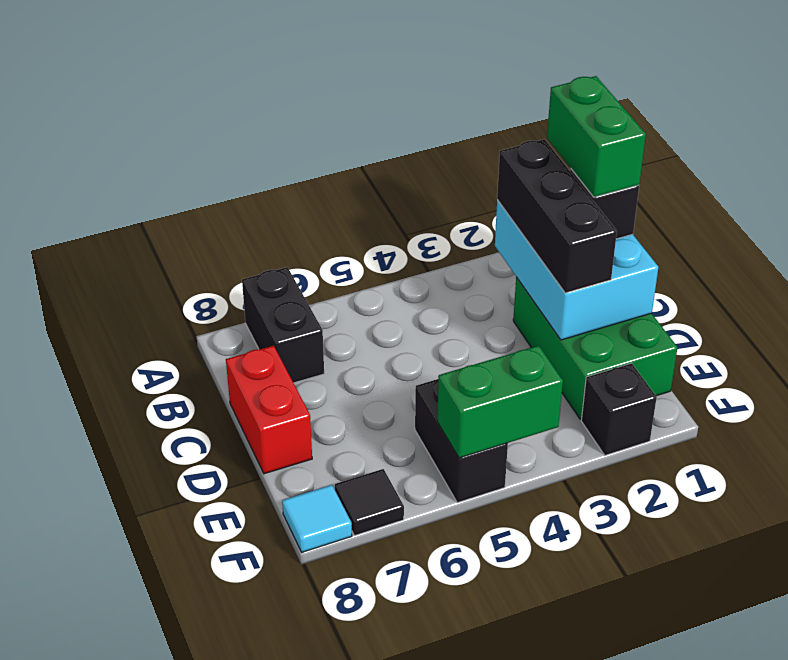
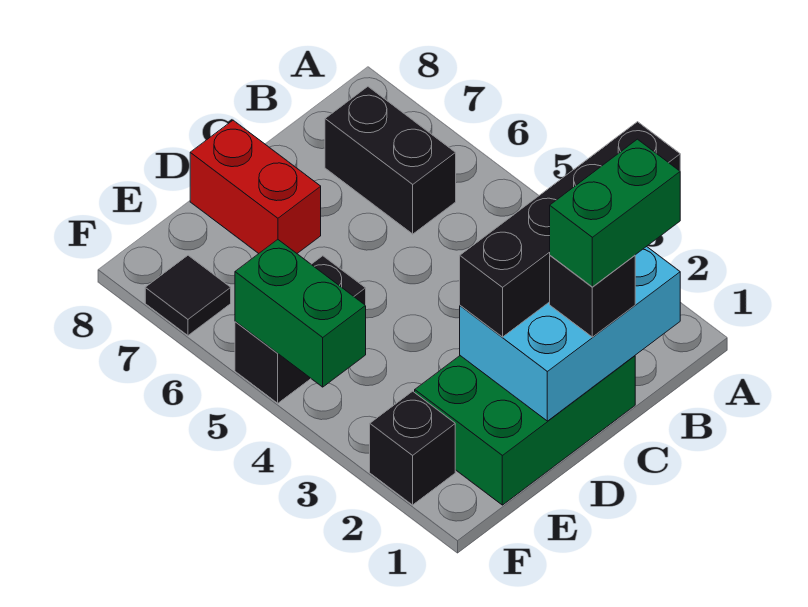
black 1x2 brick [242,267,324,383] -> black 1x2 brick turned to [325,87,456,234]
black 1x3 brick [497,139,617,293] -> black 1x4 brick [460,122,680,337]
red 1x2 brick [226,346,312,474] -> red 1x2 brick turned to [190,120,321,253]
cyan 1x1 tile [282,485,352,552] -> none

